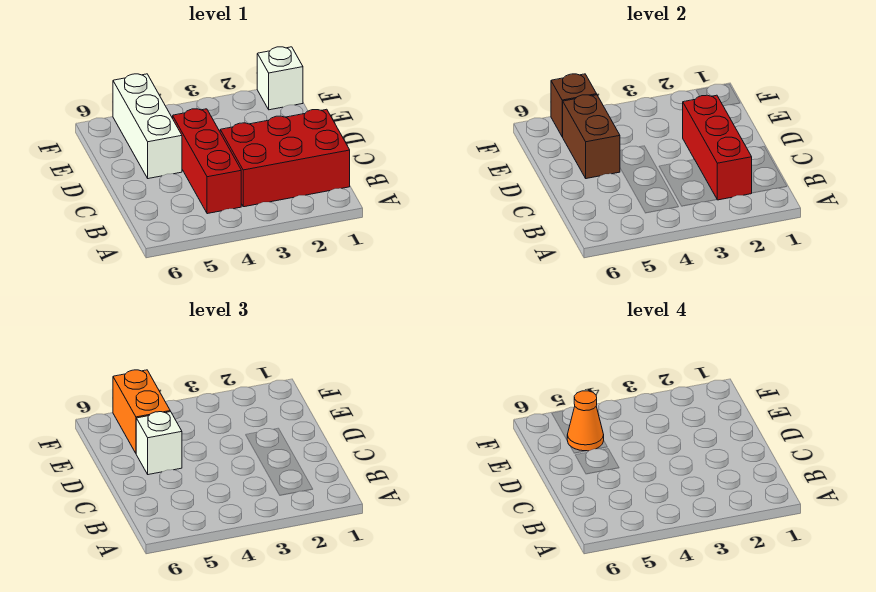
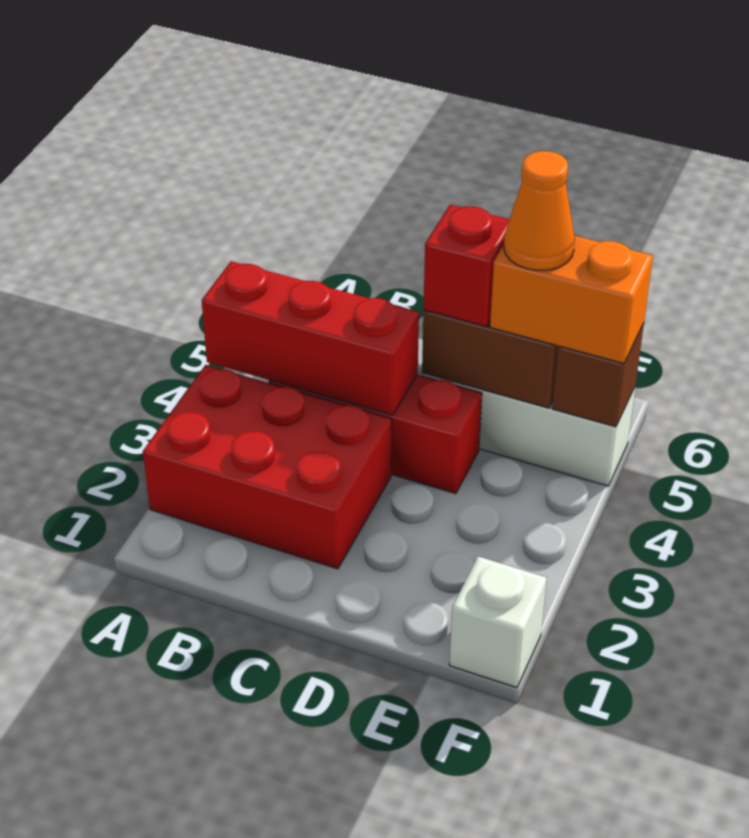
red 2x3 brick [220,109,350,207] -> red 2x3 brick turned to [143,365,392,569]
red 1x3 brick [683,95,752,200] -> red 1x3 brick moved to [202,261,419,415]
white 1x1 brick [136,412,182,475] -> red 1x1 brick [423,205,509,327]

